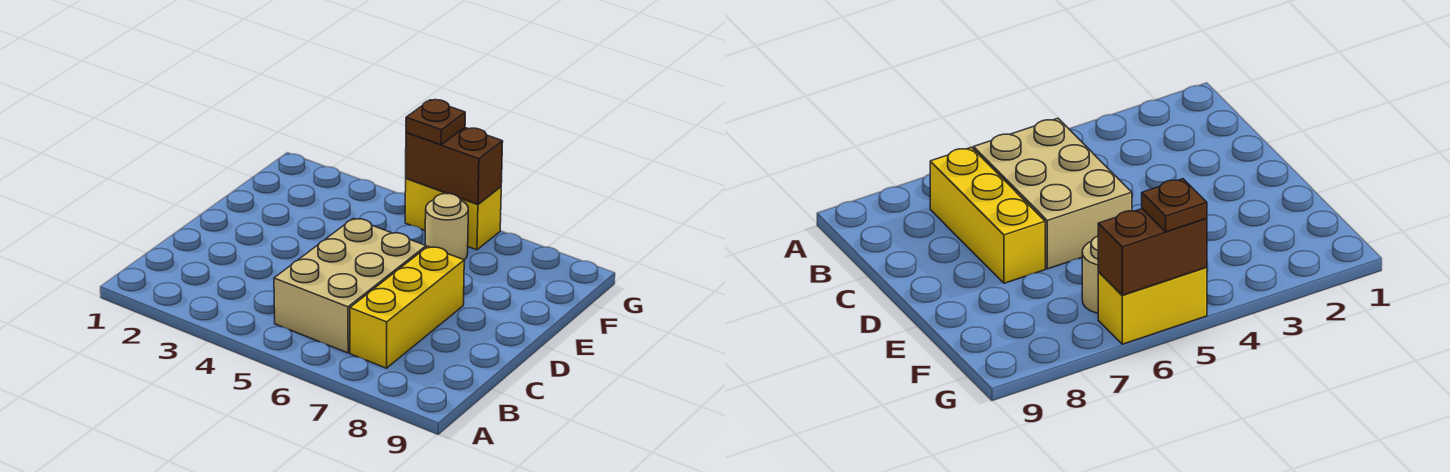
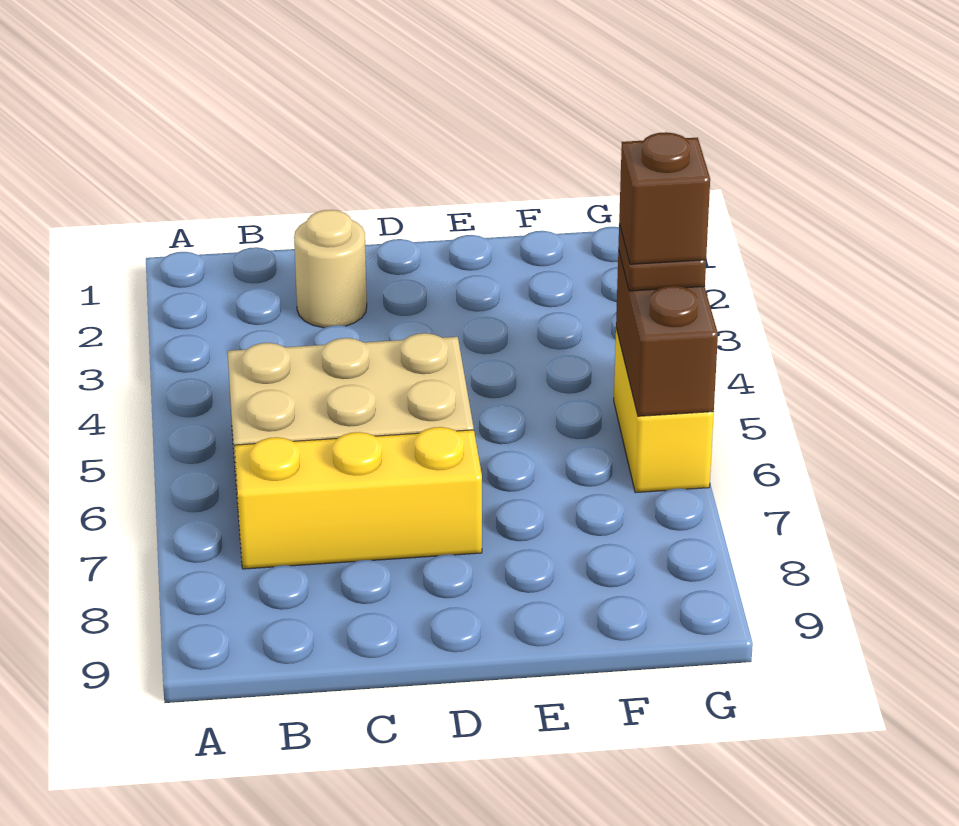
tan 1x1 round brick [425,194,468,260] -> tan 1x1 round brick moved to [294,210,367,328]
none -> brown 1x1 brick [619,132,710,264]

